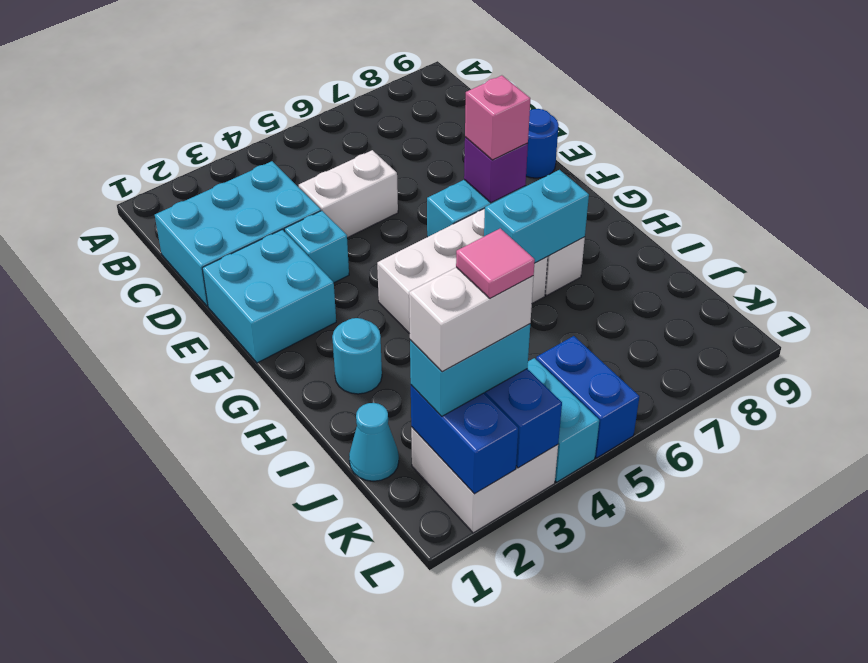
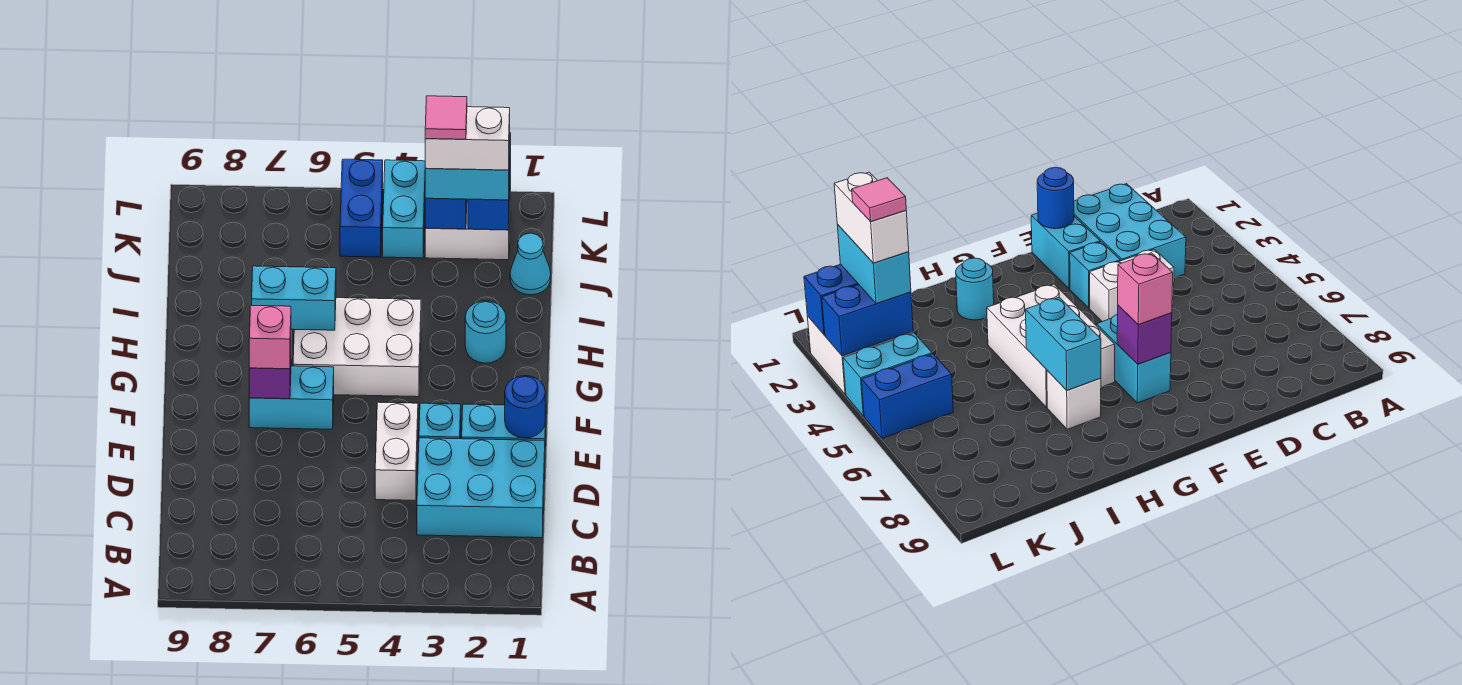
white 1x2 brick [299,150,398,238] -> white 1x2 brick turned to [375,402,418,500]
cyan 2x2 brick [202,230,336,363] -> cyan 1x2 brick [462,404,546,449]
blue 1x1 round brick [526,109,559,178] -> blue 1x1 round brick moved to [505,376,545,438]

